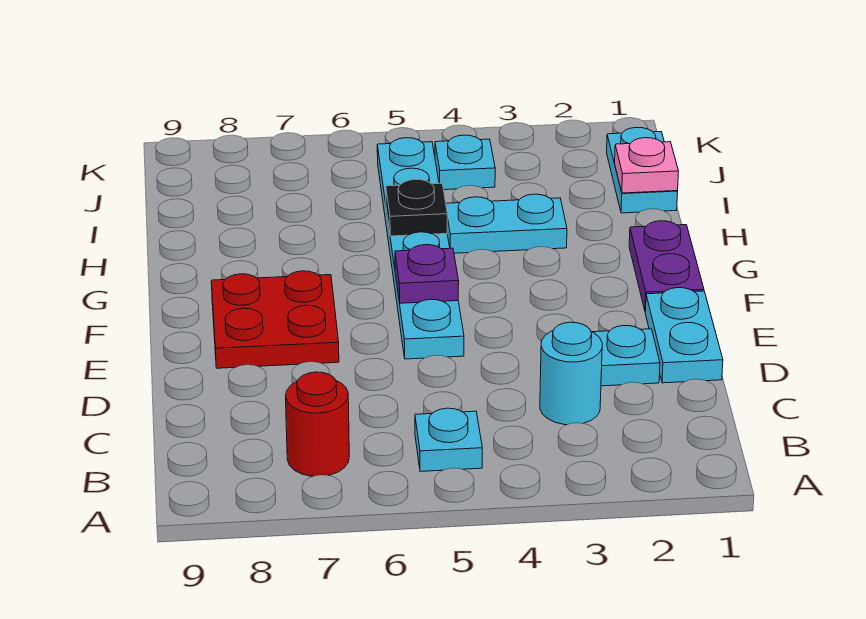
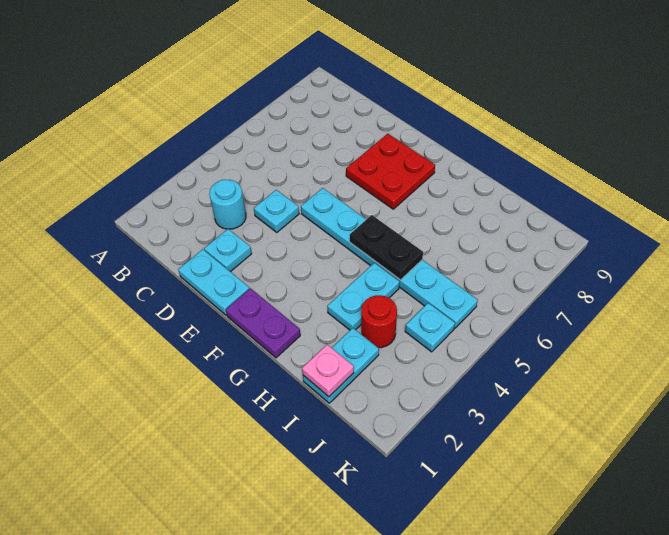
cyan 1x1 plate [415,408,482,471] -> cyan 1x1 plate moved to [254,190,299,232]
red 1x1 round brick [286,372,349,476] -> red 1x1 round brick moved to [361,295,397,348]
purple 1x1 plate [395,245,459,303] -> none
black 1x1 plate [386,179,447,236] -> black 1x2 plate [350,215,423,280]
cyan 1x2 plate [607,127,678,213] -> cyan 1x2 plate turned to [303,328,379,403]

